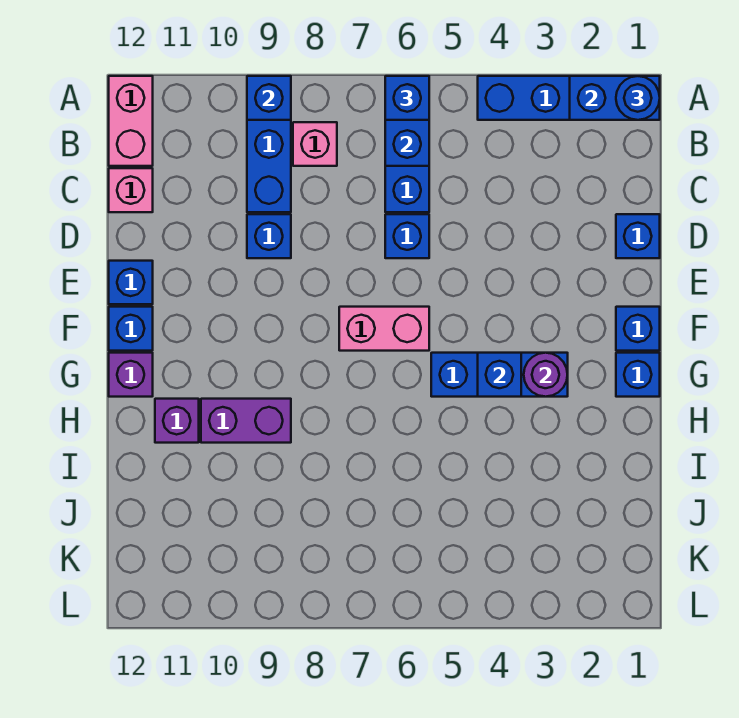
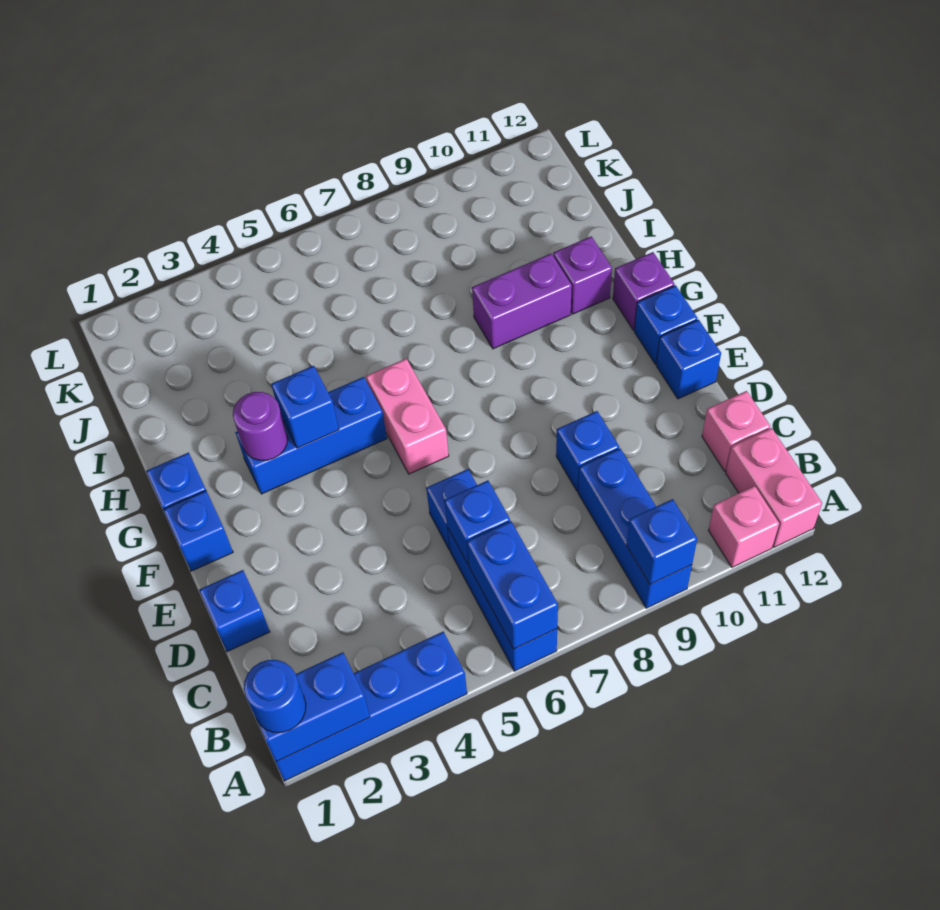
blue 1x1 brick [385,76,429,120] -> blue 1x1 brick moved to [445,480,510,565]
pink 1x1 brick [293,122,337,166] -> pink 1x1 brick moved to [708,486,779,567]
pink 1x2 brick [339,307,429,351] -> pink 1x2 brick turned to [366,359,449,474]

